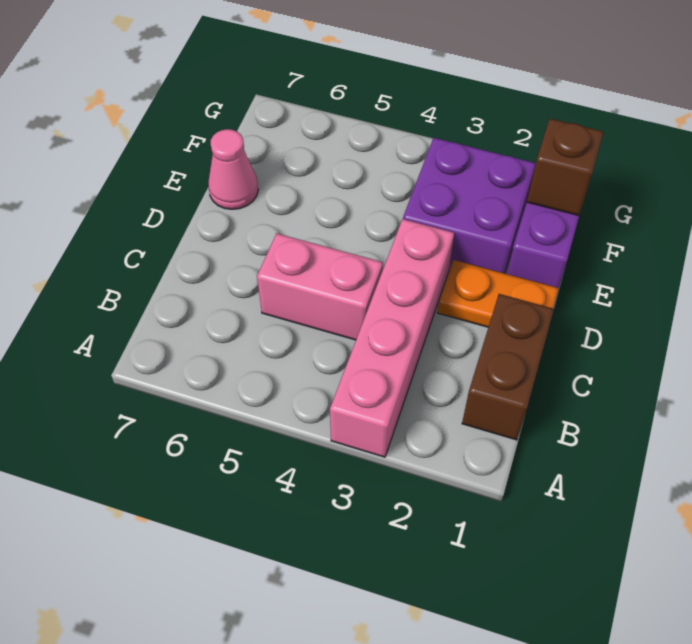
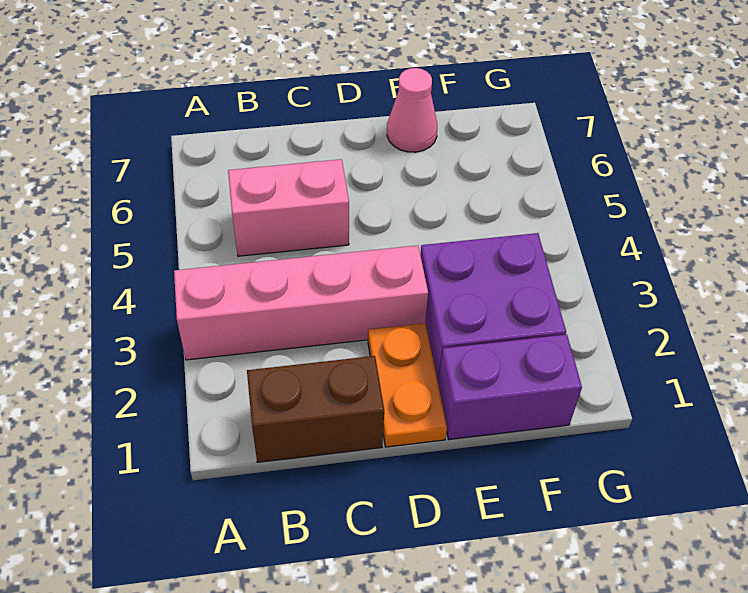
pink 1x2 brick [257,234,383,340] -> pink 1x2 brick turned to [228,159,349,256]
brown 1x1 brick [527,119,604,216] -> none

